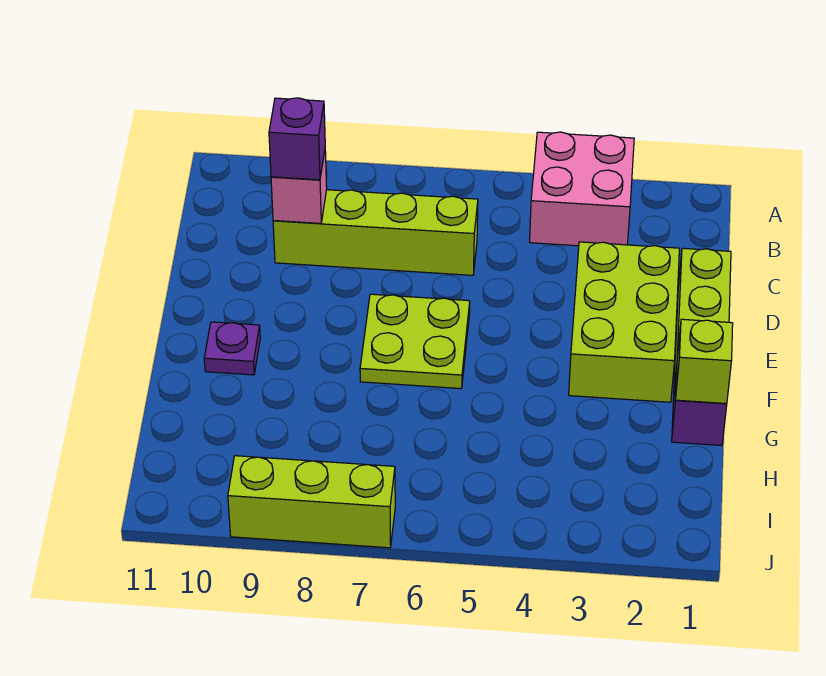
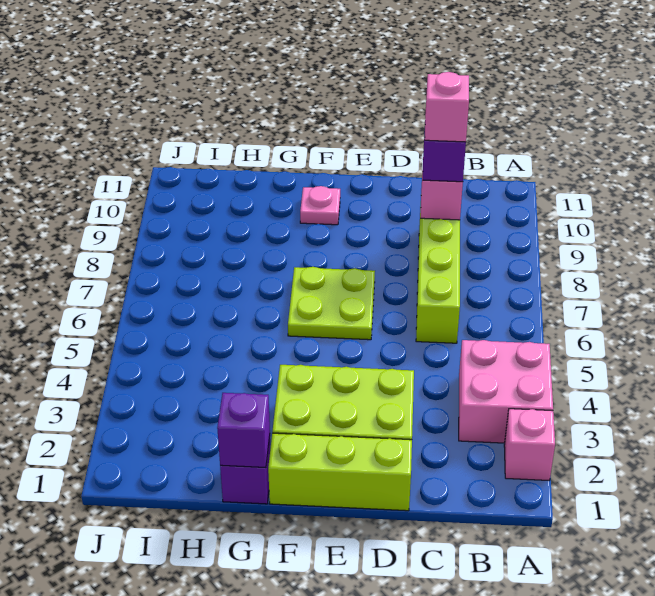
none -> pink 1x1 brick [504,409,555,480]
none -> pink 1x1 brick [425,72,469,142]
purple 1x1 plate [204,322,260,375] -> pink 1x1 plate [300,186,340,225]
lime 1x1 brick [676,319,733,404] -> purple 1x1 brick [217,393,270,468]
lime 1x3 brick [228,456,395,548] -> none

